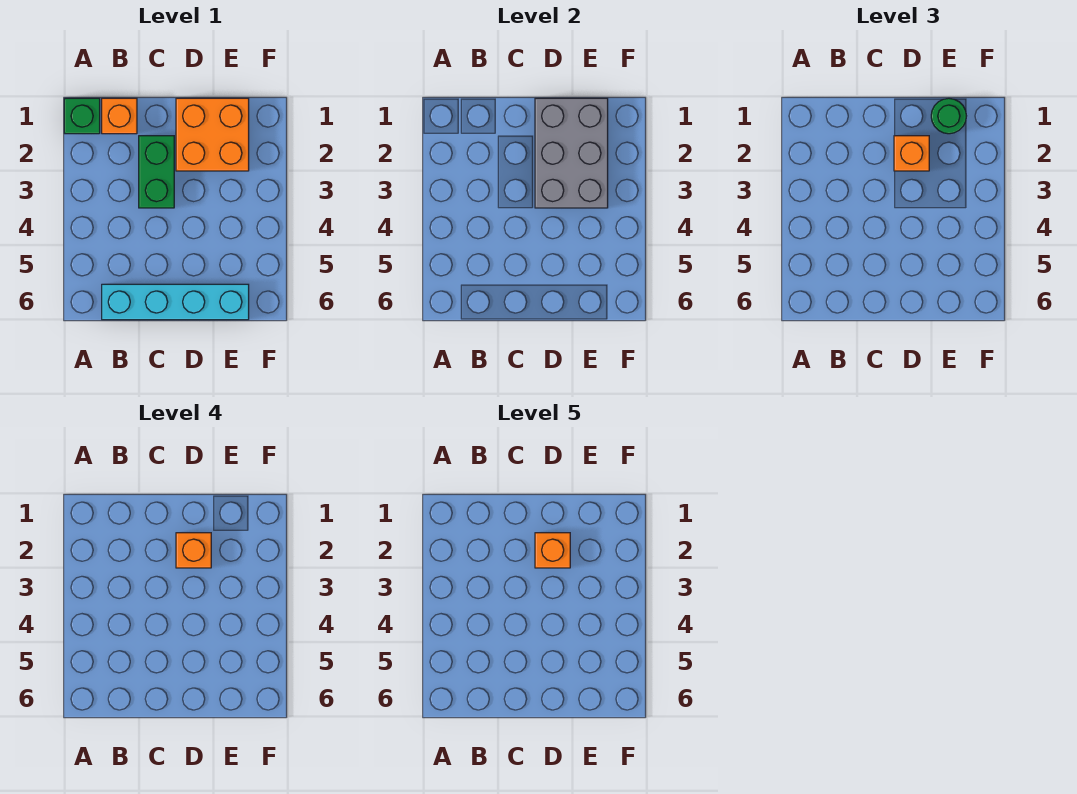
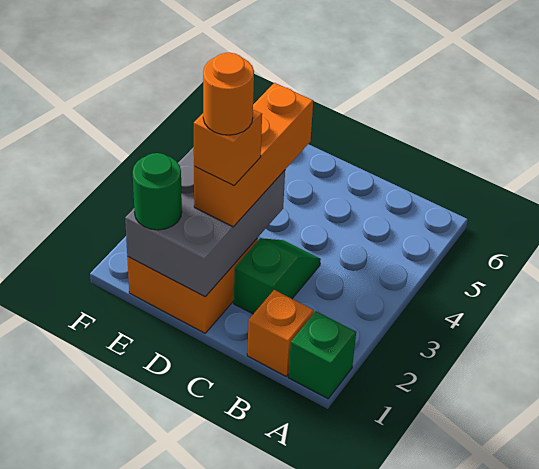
cyan 1x4 brick [102,284,249,320] -> none
green 1x2 brick [139,136,174,208] -> green 1x2 slope [234,238,321,314]
orange 1x1 brick [894,136,929,171] -> orange 1x3 brick [194,83,313,227]
orange 1x1 brick [535,533,570,568] -> orange 1x1 round brick [203,53,254,135]

